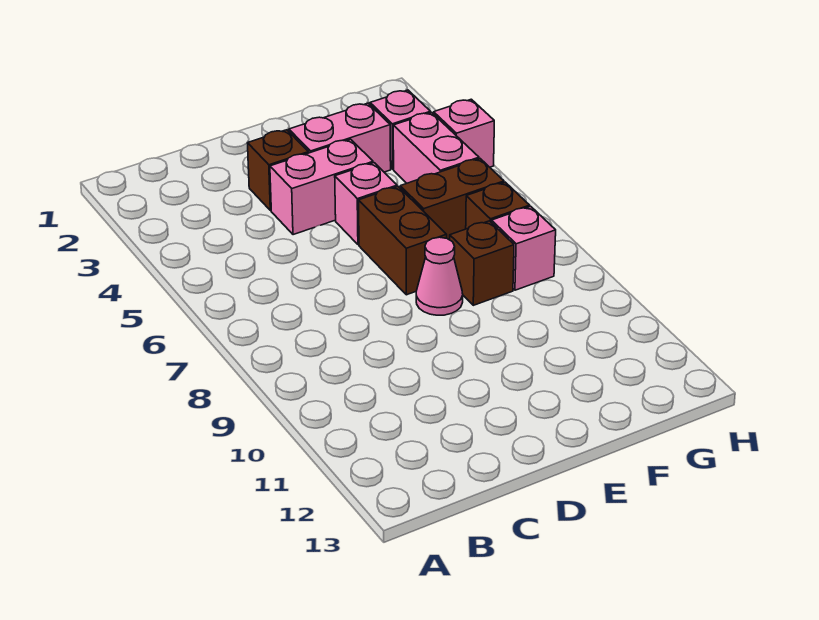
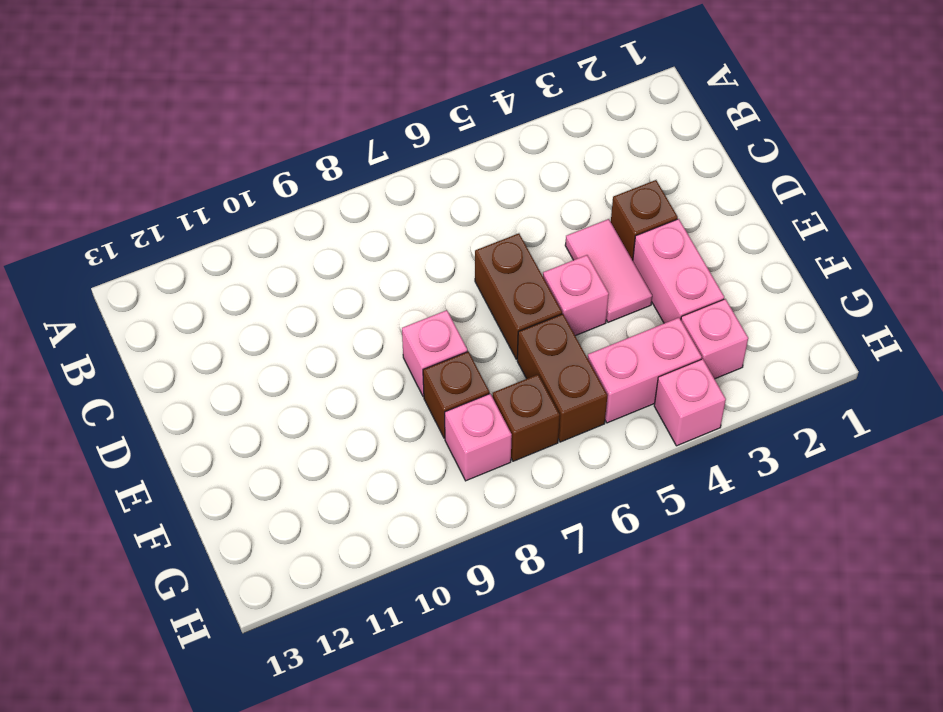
pink 1x2 brick [270,139,373,235] -> pink 1x2 tile [565,219,652,322]
brown 1x2 brick [359,187,447,295] -> brown 1x2 brick turned to [475,233,562,359]
pink 1x1 cone [416,237,463,315] -> pink 1x1 brick [402,310,467,397]

